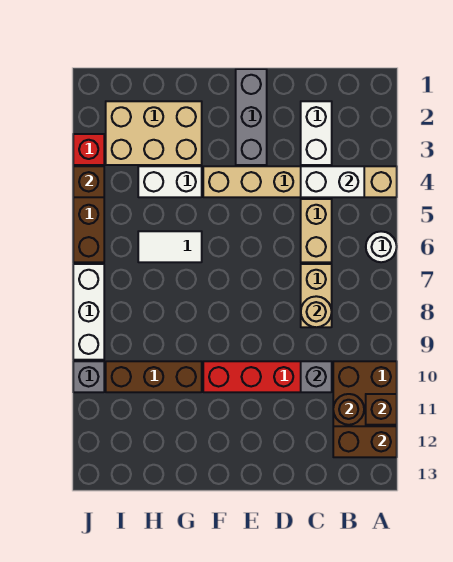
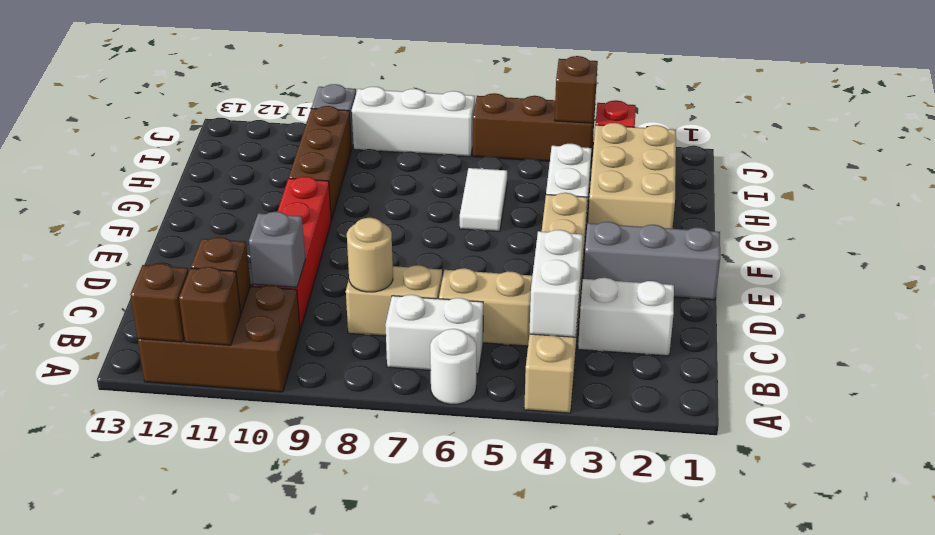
brown 1x2 brick [333,426,397,457] -> brown 1x1 brick [130,264,189,342]
none -> white 1x2 brick [386,295,483,374]
brown 1x1 round brick [333,394,364,425] -> brown 1x1 brick [191,237,251,314]

